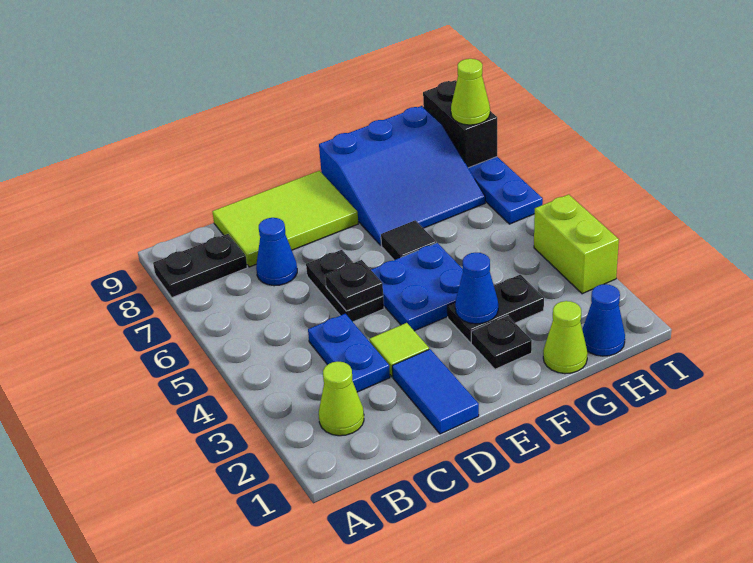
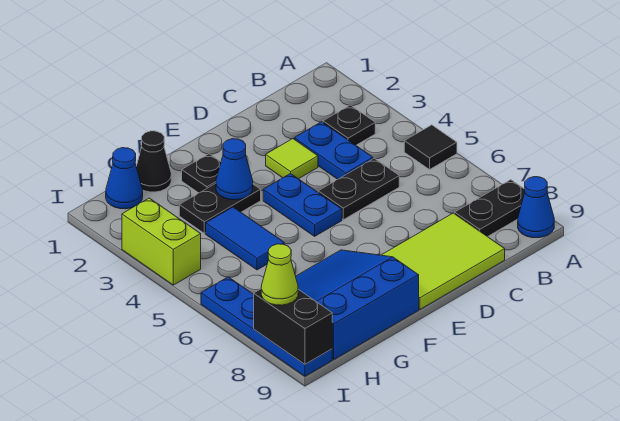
lime 1x1 cone [319,362,364,436] -> none
blue 1x1 cone [256,218,297,286] -> blue 1x1 cone moved to [518,177,554,238]
blue 1x2 tile [392,349,479,434] -> blue 1x2 tile moved to [206,207,284,270]
black 1x2 plate [306,250,384,322] -> black 1x2 plate turned to [318,158,399,220]
black 1x1 plate [325,260,383,311] -> black 1x1 plate moved to [323,105,375,145]
blue 2x2 plate [371,243,463,331] -> blue 1x2 plate [263,173,342,236]
black 1x1 tile [381,220,436,260] -> black 1x1 tile moved to [404,125,457,169]
lime 1x1 cone [543,301,588,374] -> black 1x1 cone [136,131,171,192]

